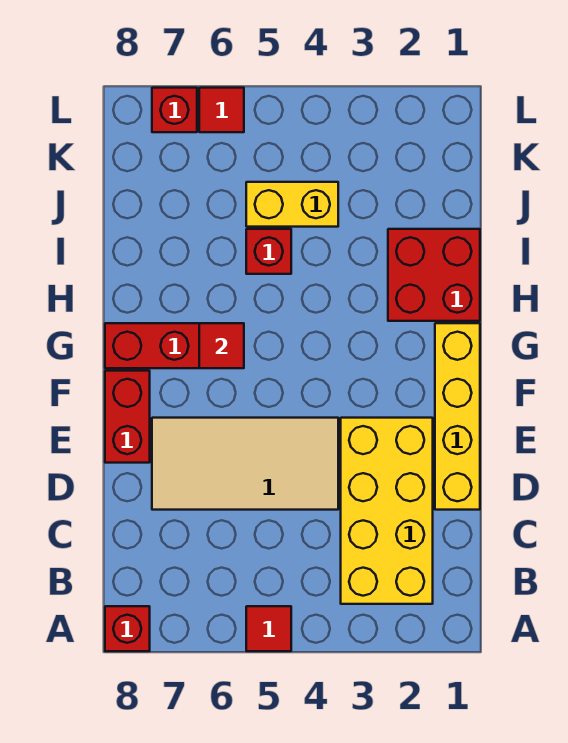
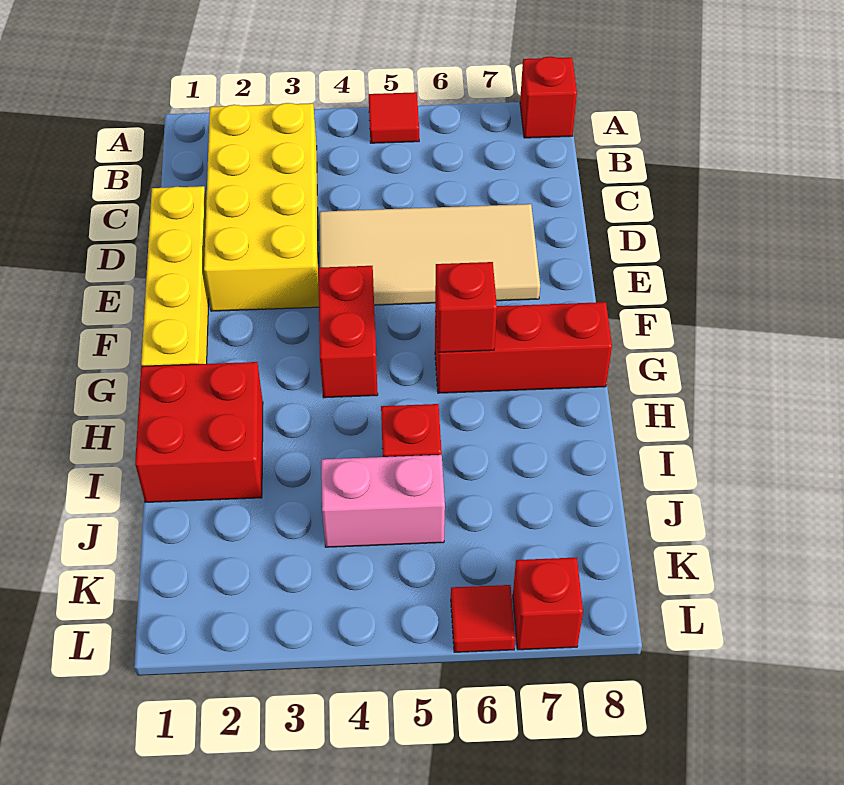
red 1x2 brick [105,371,150,463] -> red 1x2 brick moved to [318,266,378,398]
red 1x1 tile [199,323,244,368] -> red 1x1 brick [435,262,497,352]
yellow 1x2 brick [246,182,338,227] -> pink 1x2 brick [321,455,445,547]

